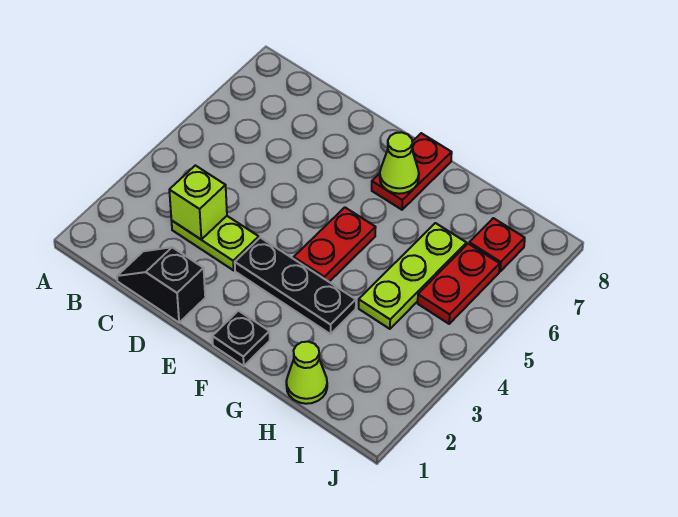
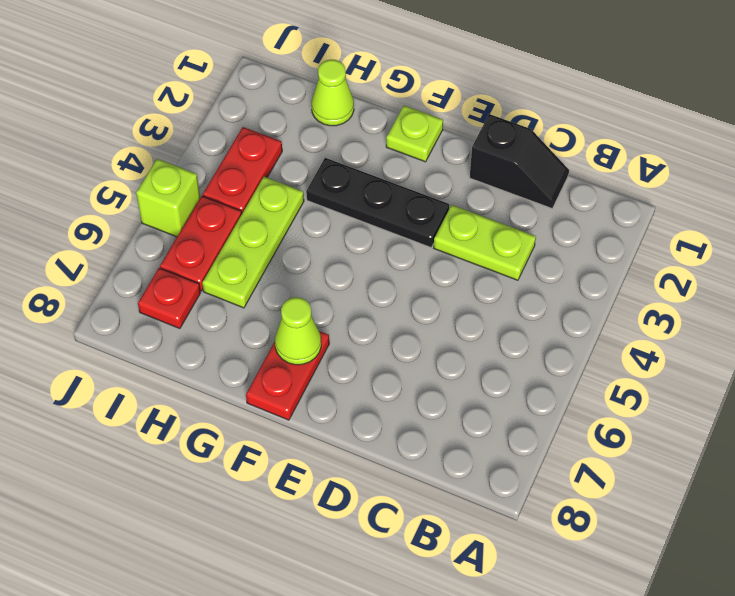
lime 1x1 brick [169,165,227,239] -> lime 1x1 brick moved to [136,159,200,237]
black 1x1 plate [212,311,270,366] -> lime 1x1 plate [386,106,443,162]
red 1x2 plate [294,207,376,282] -> red 1x2 plate moved to [203,127,282,213]

